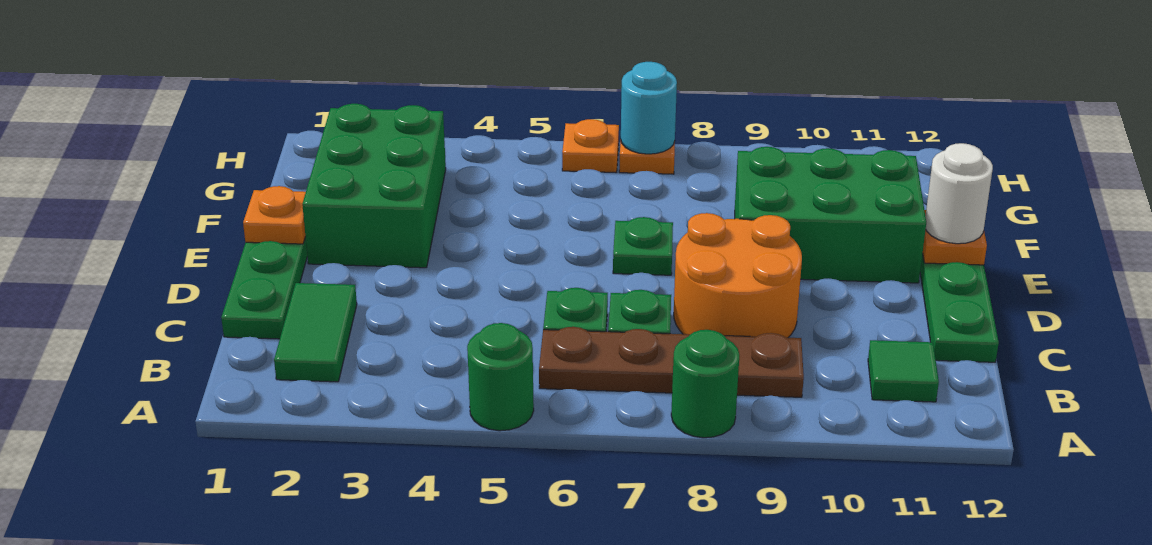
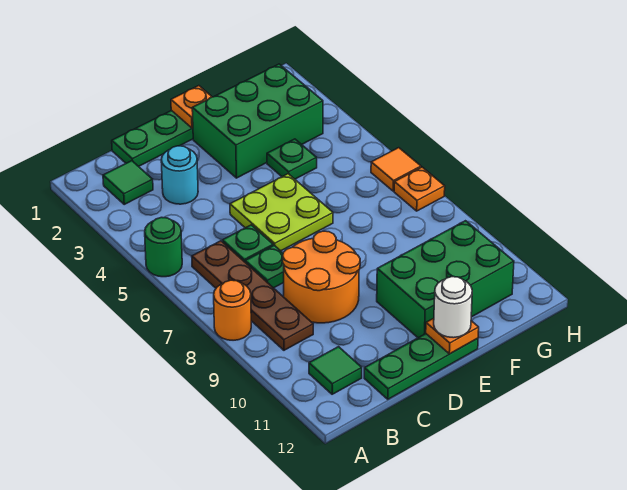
green 1x1 round brick [671,330,739,438] -> orange 1x1 round brick [214,280,251,340]
green 1x2 tile [274,283,357,382] -> green 1x1 tile [103,161,153,204]
none -> lime 2x2 plate [230,174,333,251]
green 1x1 plate [613,217,673,275] -> green 1x1 plate moved to [267,139,317,179]
green 2x3 brick [735,147,926,283] -> green 2x3 brick turned to [377,221,514,338]
orange 1x1 plate [562,119,619,172] -> orange 1x1 tile [371,148,421,191]
cyan 1x1 round brick [621,62,677,154] -> cyan 1x1 round brick moved to [161,146,198,204]

